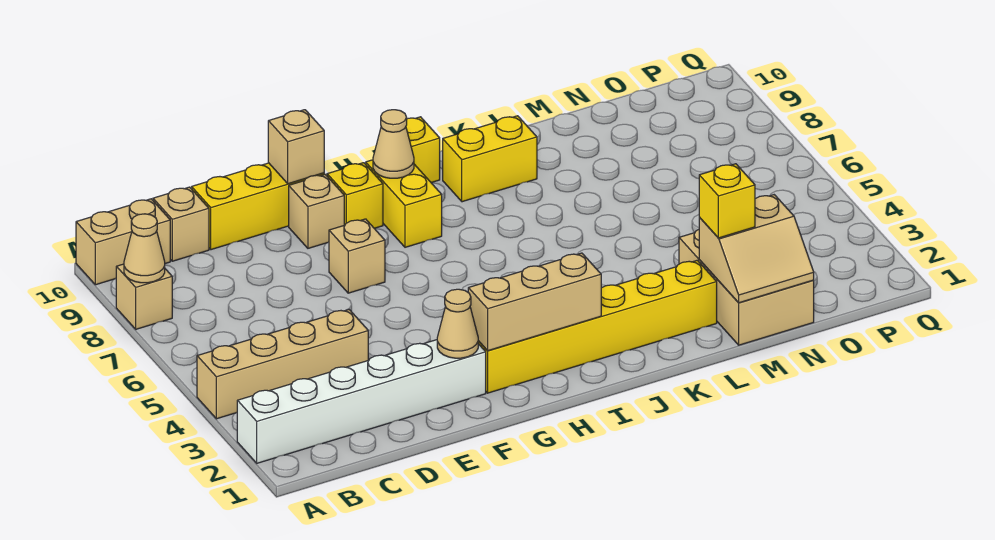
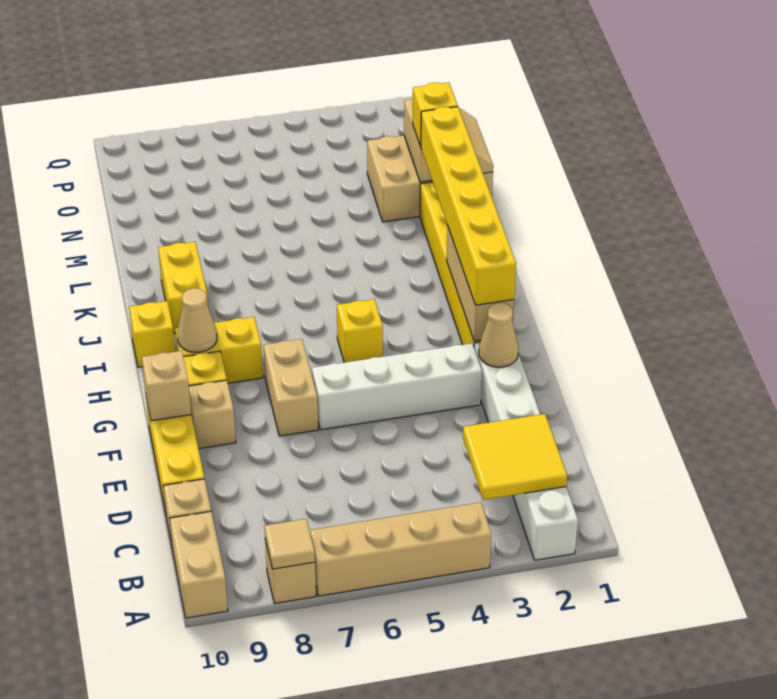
tan 1x4 brick [197,310,368,419] -> tan 1x4 brick turned to [310,502,491,596]
tan 1x1 cone [124,214,165,283] -> tan 1x1 tile [264,519,315,569]
none -> yellow 2x2 tile [463,414,567,500]
none -> white 1x4 brick [312,343,482,430]
tan 1x1 brick [329,219,385,293] -> tan 1x2 brick [263,339,318,436]
none -> yellow 1x6 brick [421,107,516,305]
none -> yellow 1x1 brick [337,299,383,362]

